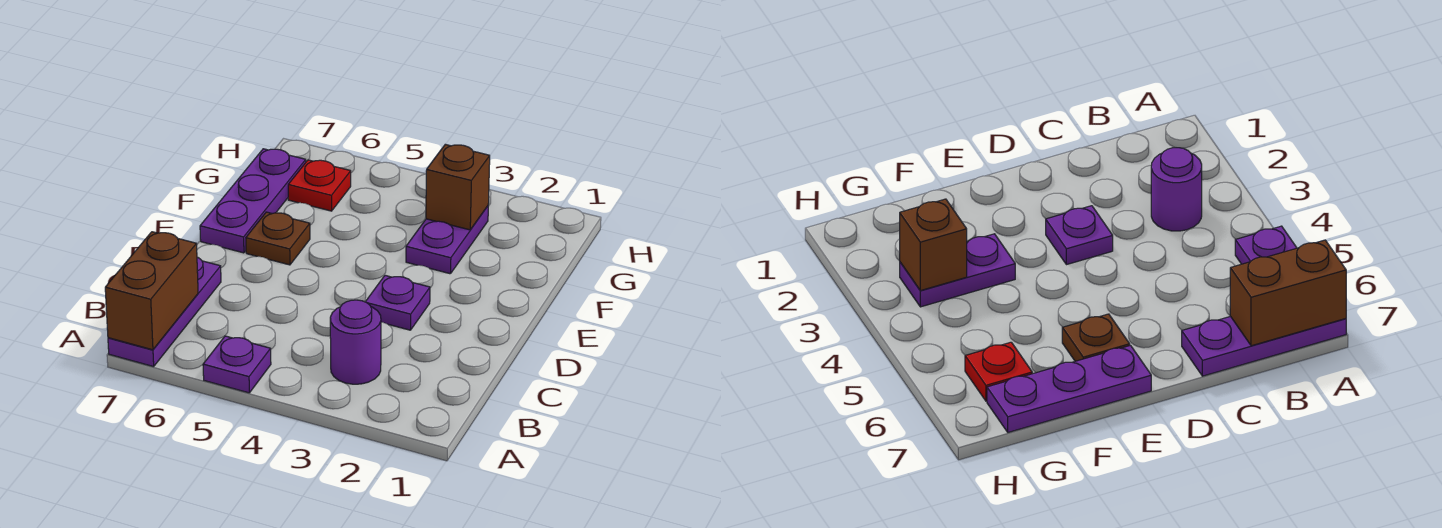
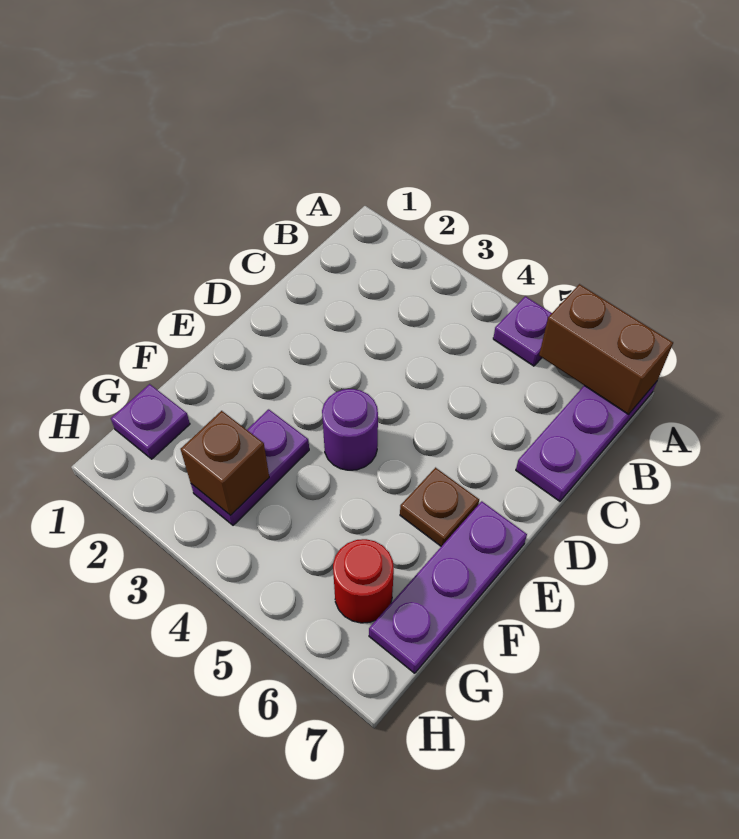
brown 1x2 brick [105,232,198,350] -> brown 1x2 brick turned to [539,284,673,415]
purple 1x1 round brick [330,300,381,384] -> purple 1x1 round brick moved to [322,389,378,470]
purple 1x1 plate [366,275,430,330] -> purple 1x1 plate moved to [111,384,190,459]
red 1x1 plate [288,160,351,211] -> red 1x1 round brick [333,539,394,623]

